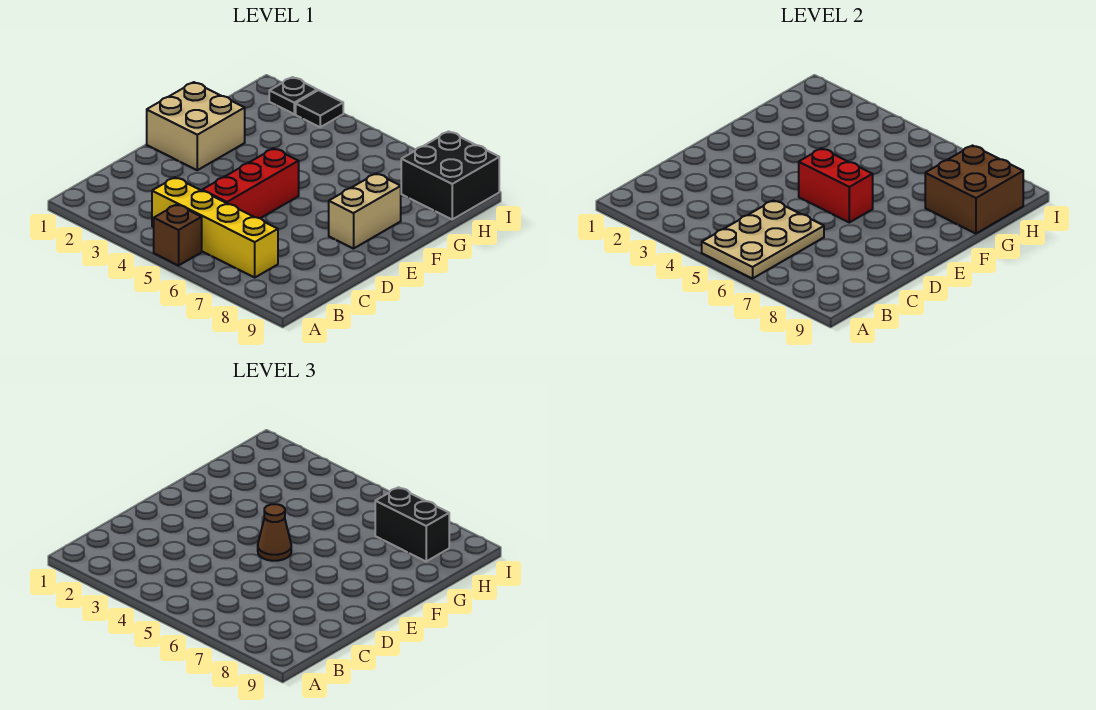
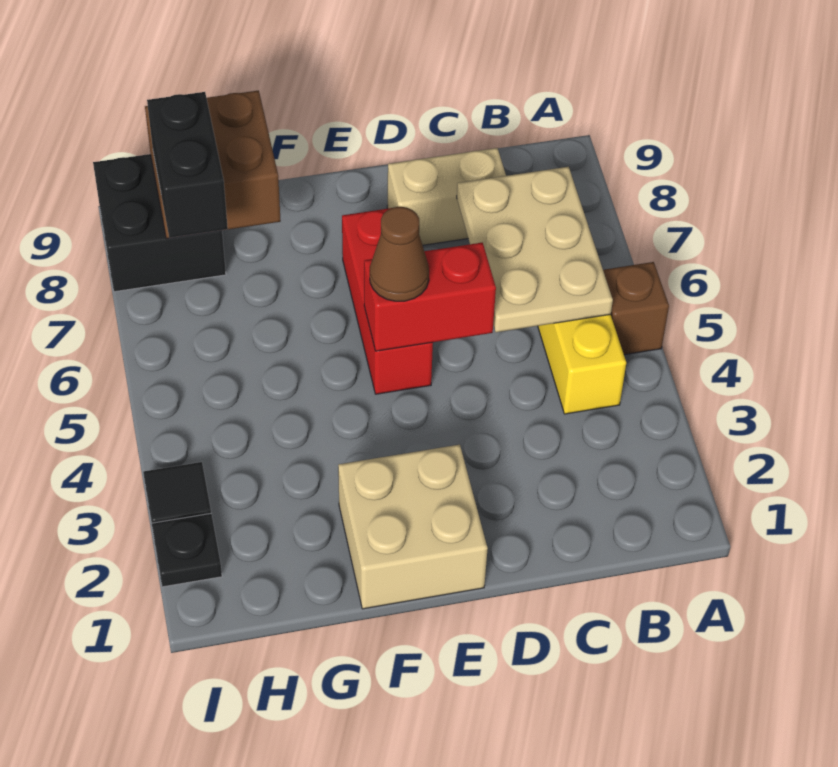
tan 2x3 plate [702,200,824,279] -> tan 2x3 plate turned to [457,167,613,332]
red 1x3 brick [202,148,299,218] -> red 1x3 brick turned to [342,208,433,394]
red 1x2 brick [799,148,873,222] -> red 1x2 brick turned to [364,243,496,351]
tan 1x2 brick [329,173,401,249] -> tan 1x2 brick moved to [387,148,506,245]

